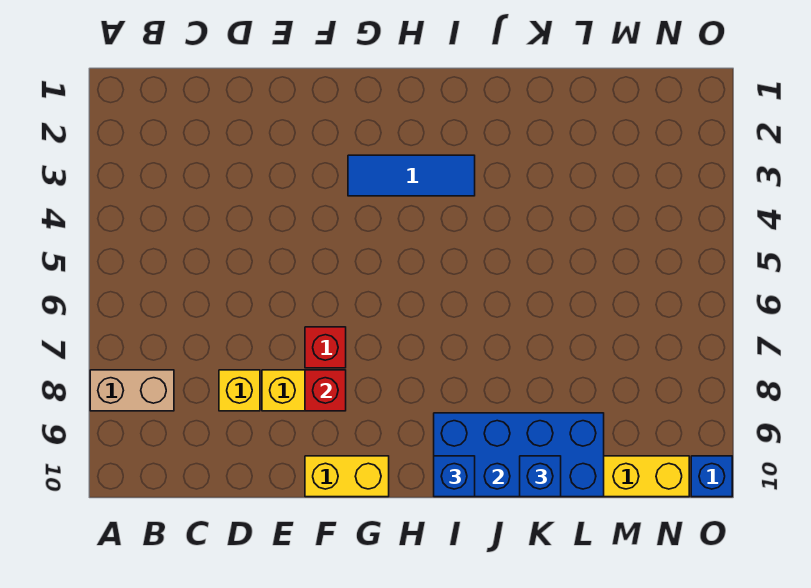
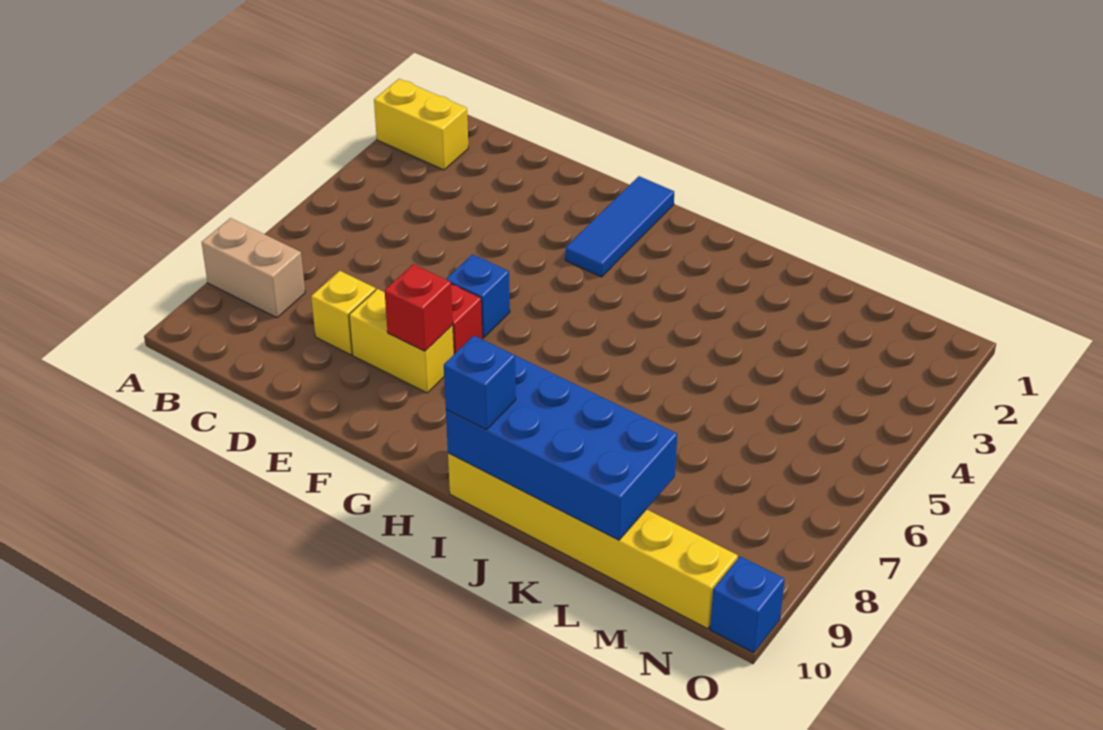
yellow 1x2 brick [305,456,389,497] -> yellow 1x2 brick moved to [374,79,468,170]
blue 1x3 tile [348,155,475,196] -> blue 1x3 tile turned to [565,176,674,277]
blue 1x1 brick [520,456,561,497] -> blue 1x1 brick moved to [446,254,510,338]

